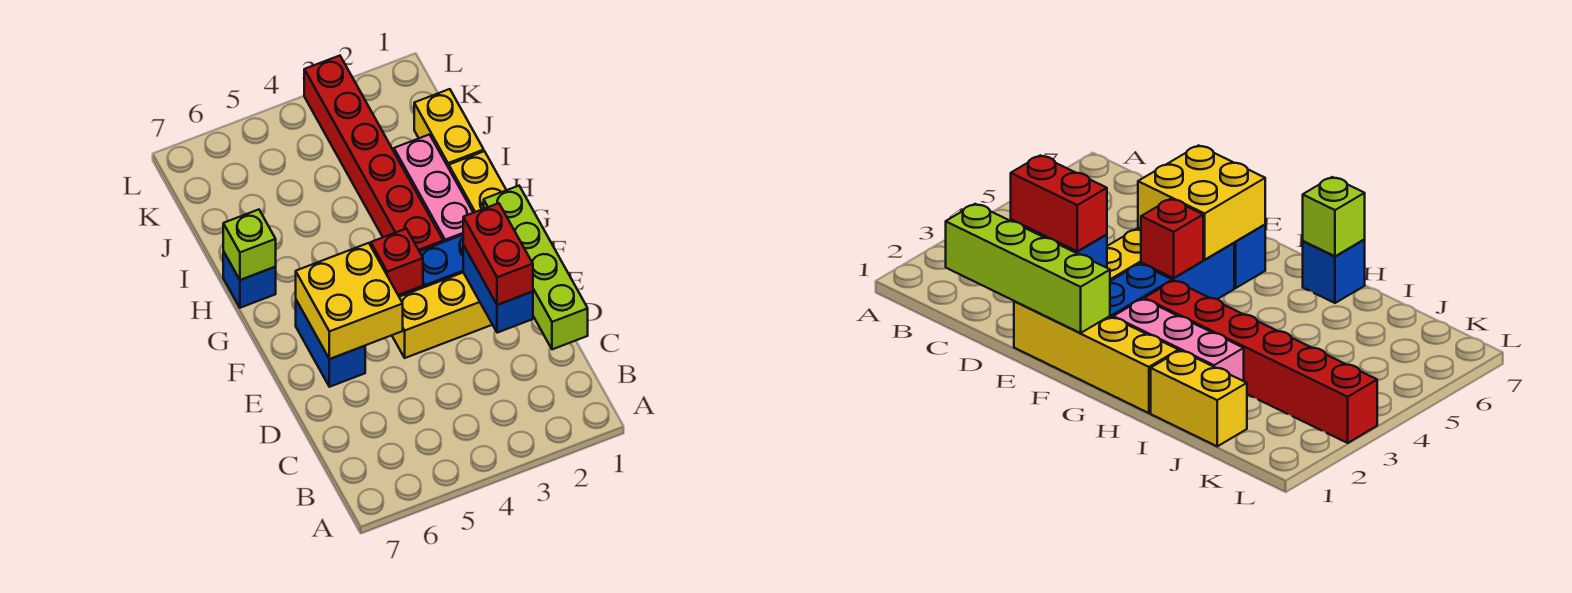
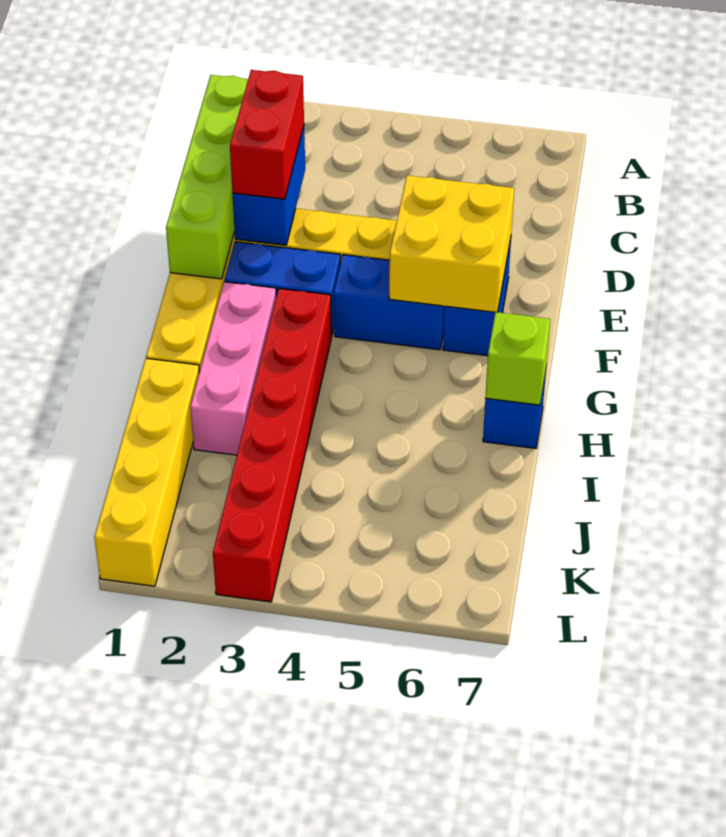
red 1x1 brick [371,229,423,295] -> none
yellow 1x2 brick [414,89,484,168] -> yellow 1x4 brick [94,358,199,586]

